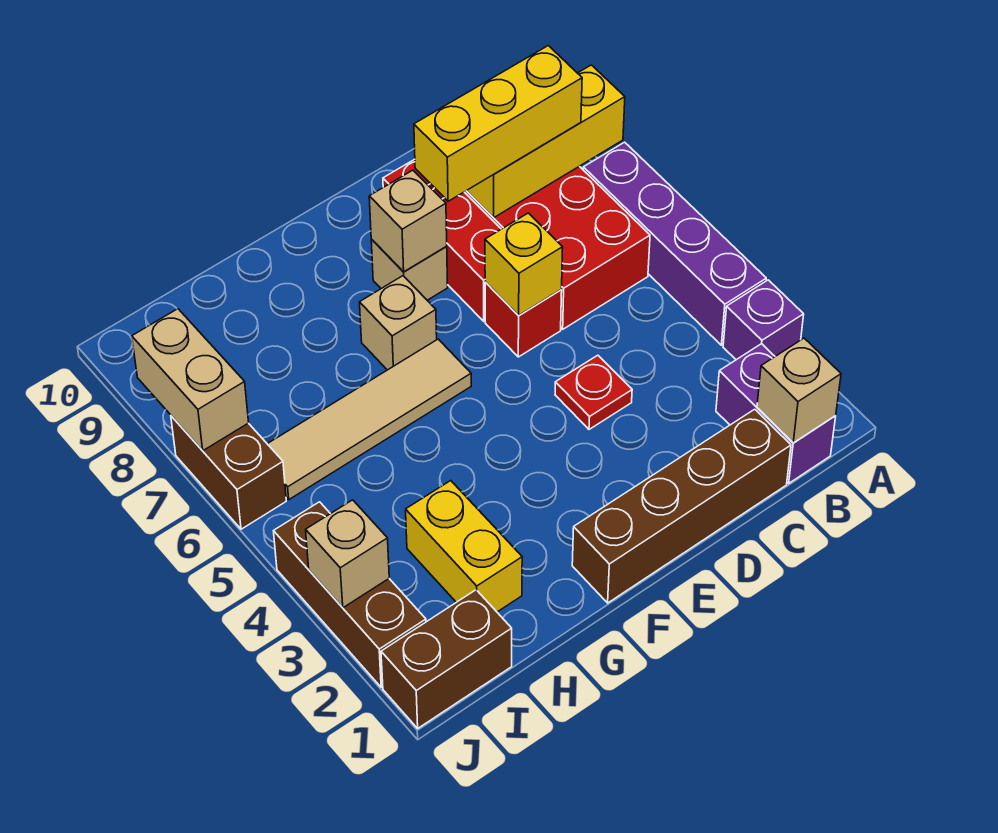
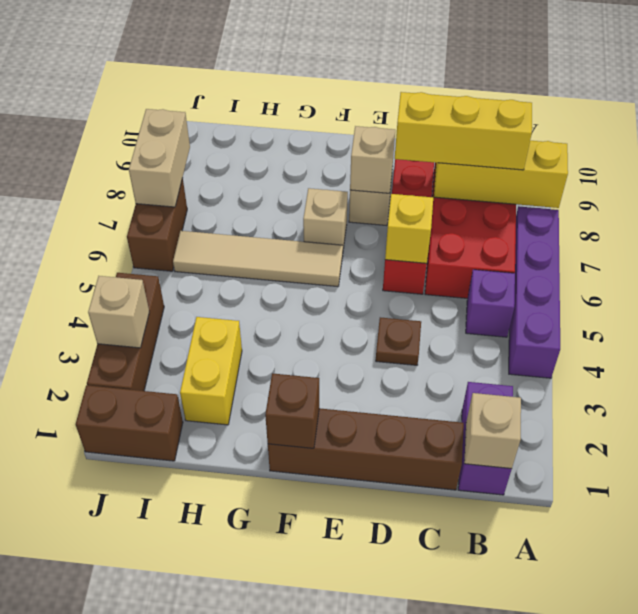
purple 1x1 brick [723,280,804,360] -> purple 1x1 brick moved to [466,270,515,337]
red 1x1 plate [555,355,632,429] -> brown 1x1 plate [376,317,421,365]
none -> brown 1x1 brick [265,373,319,448]

